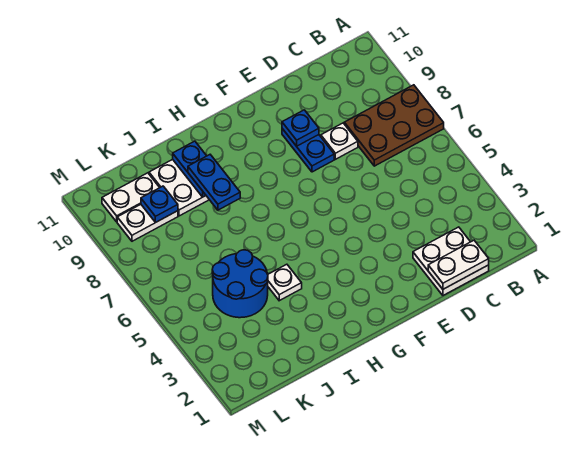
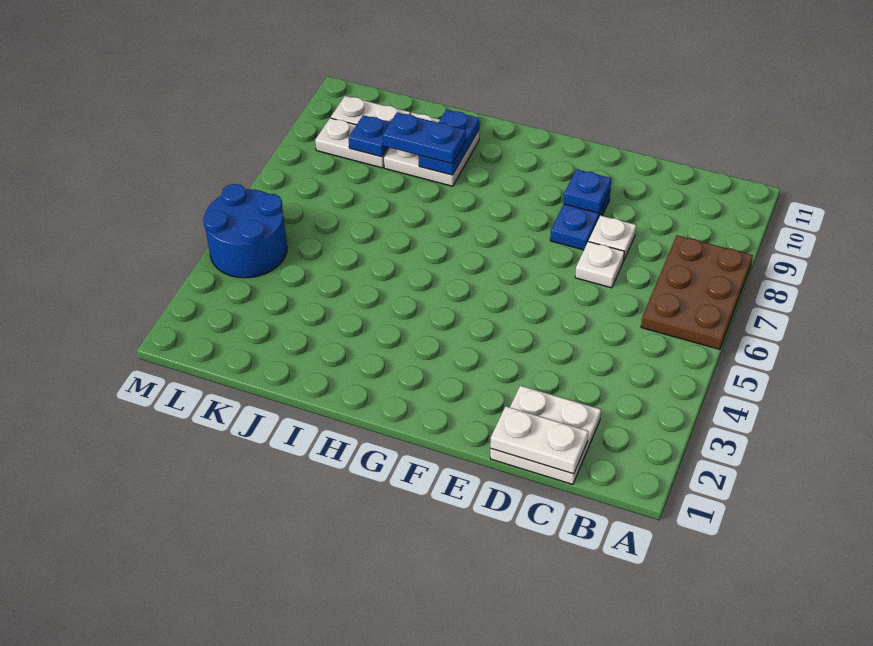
brown 2x3 plate [344,85,444,166] -> brown 2x3 plate turned to [641,235,753,349]
white 1x1 plate [268,264,302,301] -> white 1x1 plate moved to [575,241,625,288]
blue 1x2 plate [188,155,240,210] -> blue 1x2 plate turned to [383,113,466,164]
blue 2x2 round brick [212,250,268,318] -> blue 2x2 round brick moved to [203,184,287,278]

